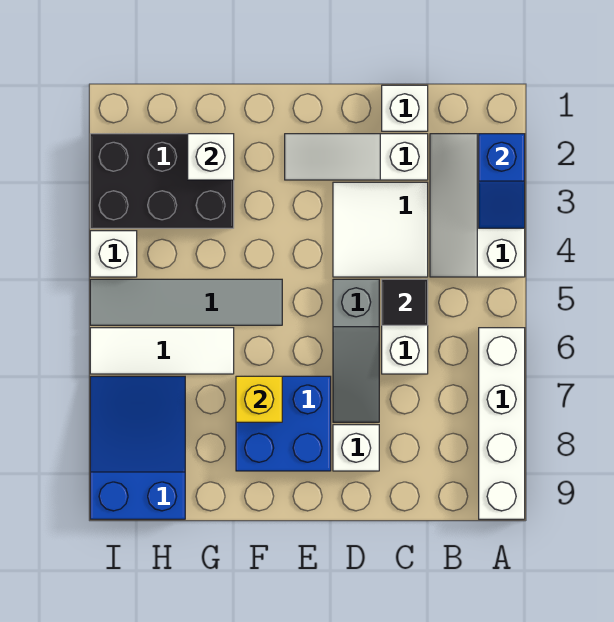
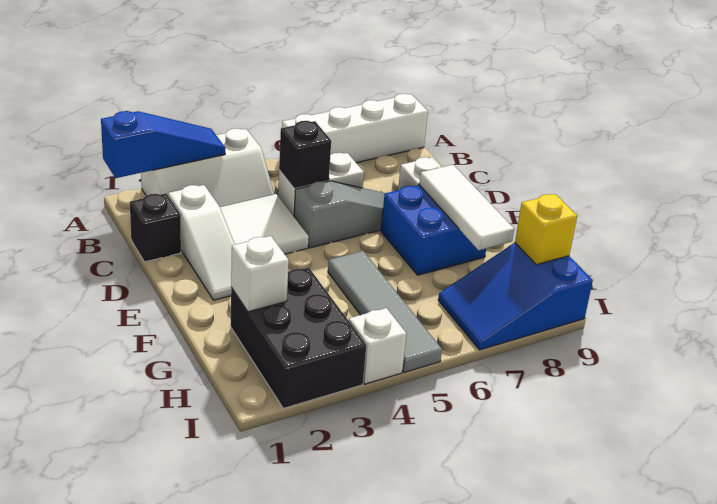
blue 1x2 slope [479,134,525,228] -> blue 1x3 slope [101,111,225,178]
white 1x1 brick [382,85,428,131] -> black 1x1 brick [130,193,181,262]
black 1x1 tile [382,279,428,325] -> black 1x1 brick [279,121,331,187]
yellow 1x1 brick [236,376,282,422] -> yellow 1x1 brick moved to [515,194,577,265]
white 1x3 tile [90,328,234,374] -> white 1x3 tile moved to [419,165,514,250]

